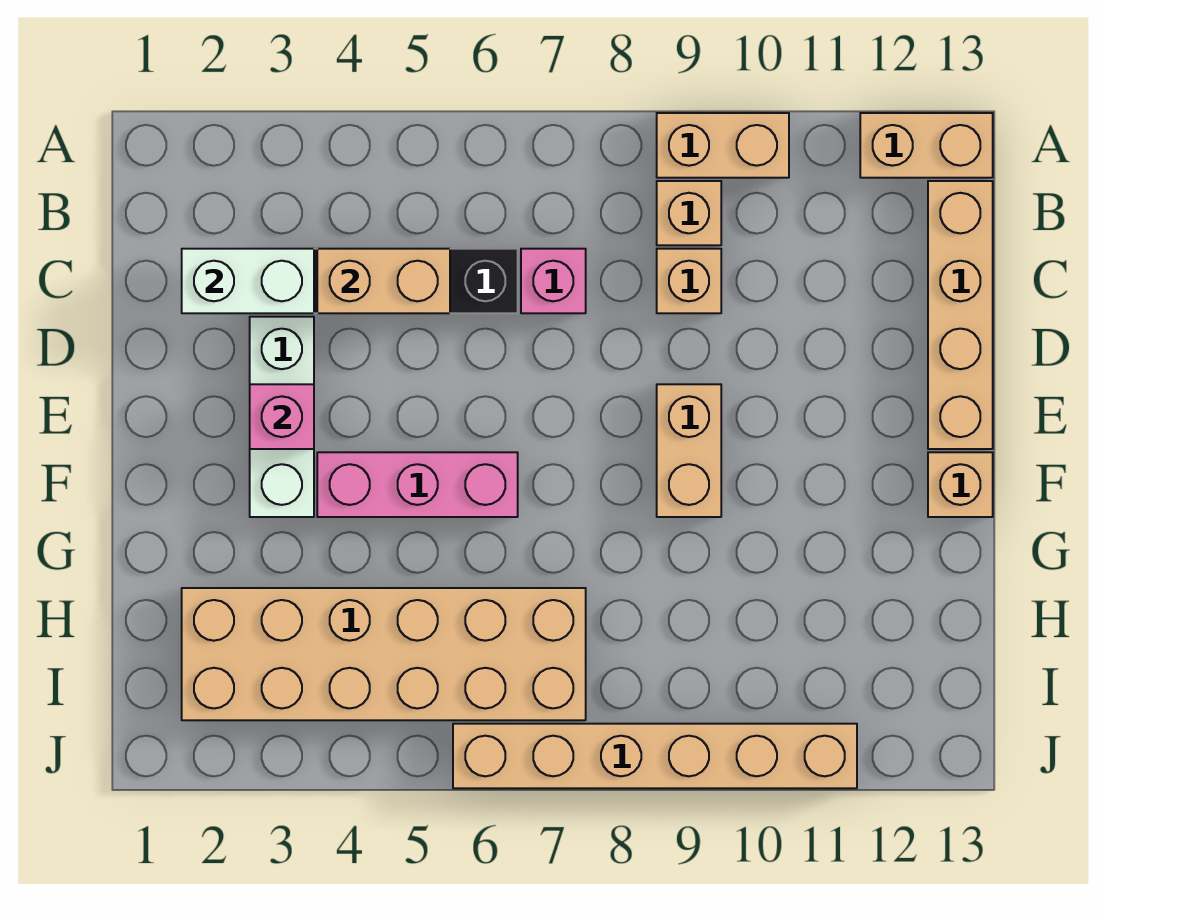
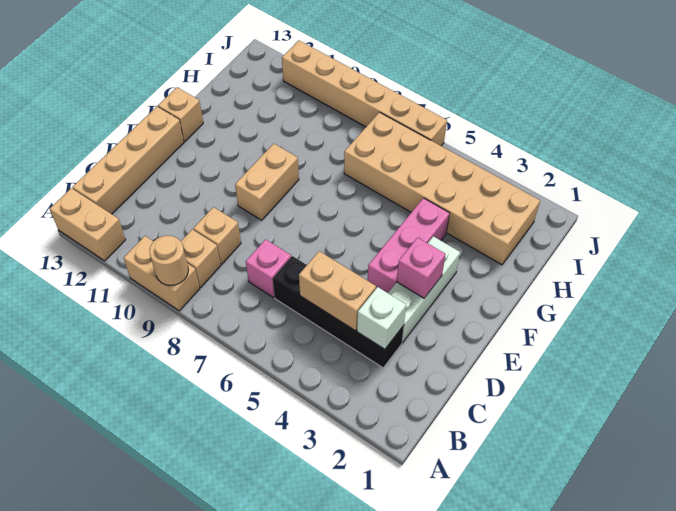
none -> tan 1x1 round brick [149,236,188,285]
white 1x2 brick [182,249,314,313] -> white 1x1 brick [357,287,406,349]
pink 1x3 brick [317,452,518,517] -> pink 1x3 brick turned to [368,198,450,293]

